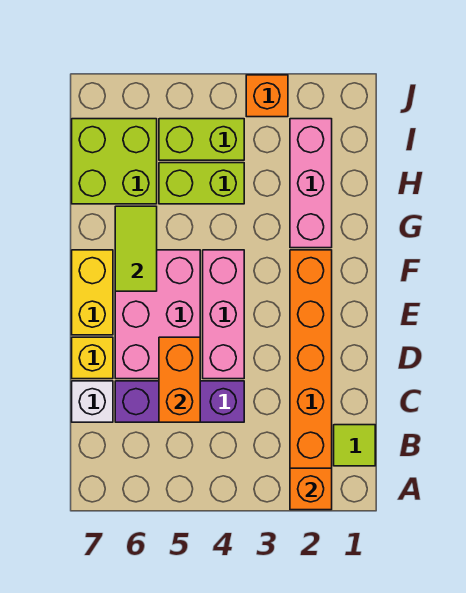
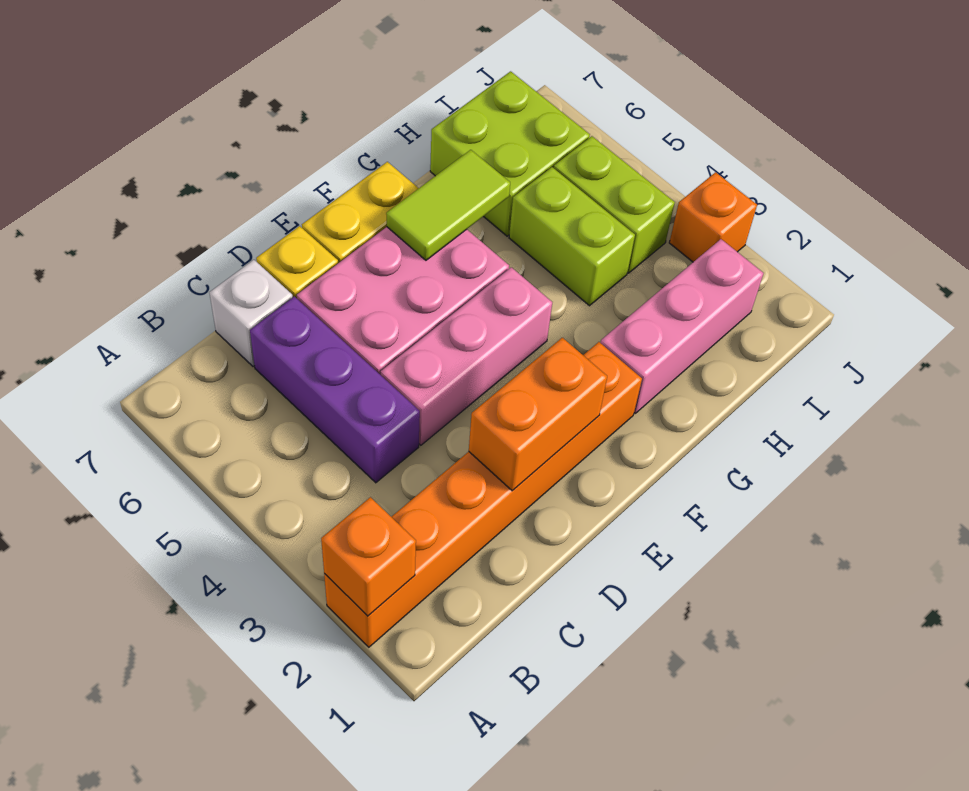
lime 1x1 tile [334,425,375,466] -> none
orange 1x2 brick [159,337,200,422] -> orange 1x2 brick moved to [469,338,607,491]

